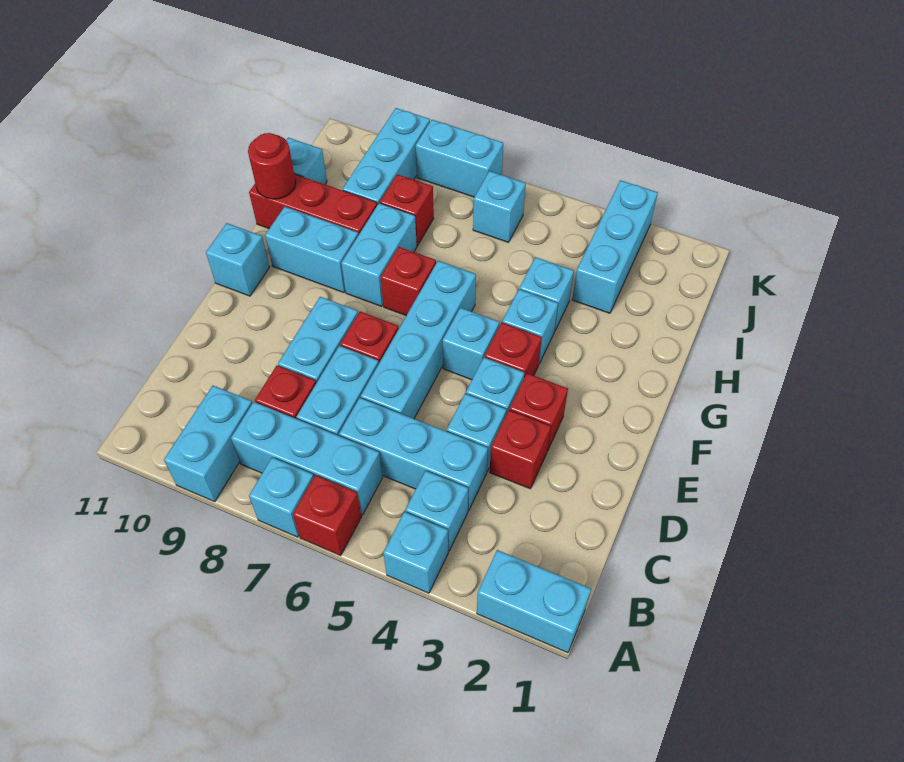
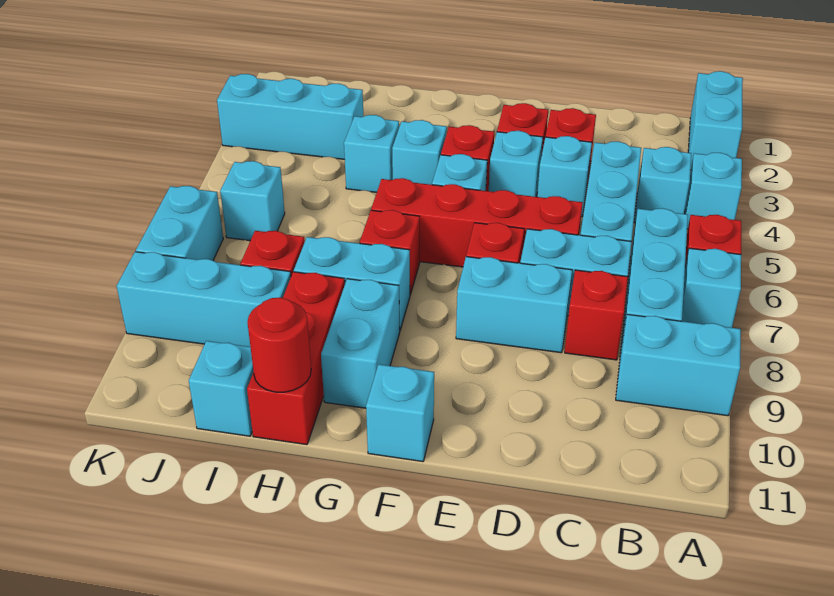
cyan 1x4 brick [361,261,476,419] -> red 1x4 brick [371,178,583,267]

